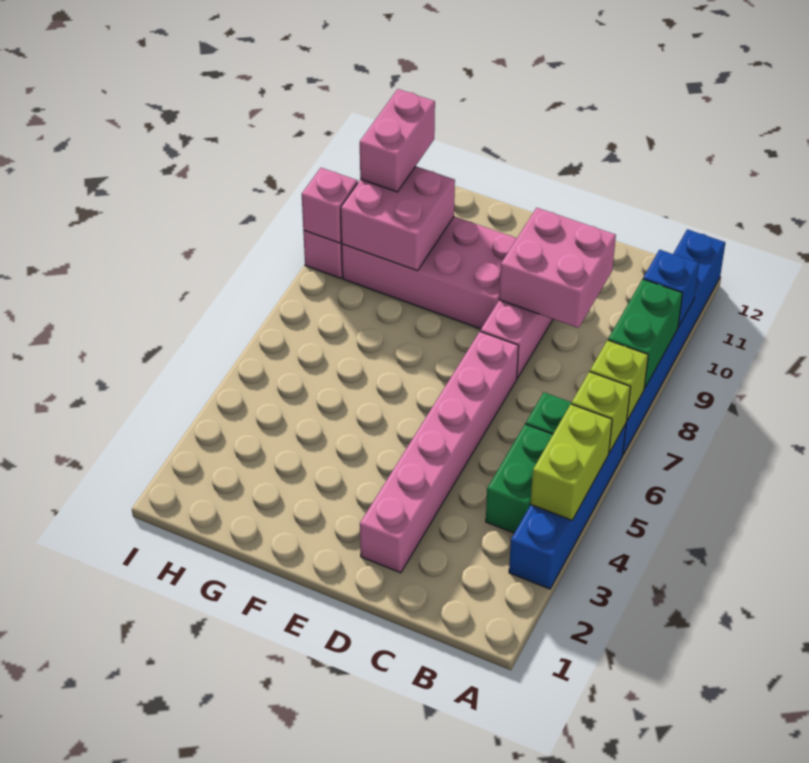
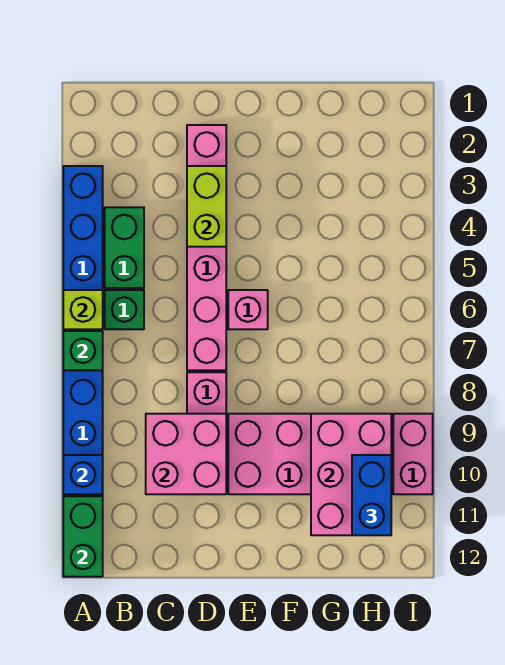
lime 1x2 brick [531,404,612,520] -> lime 1x2 brick moved to [187,166,226,247]
lime 1x1 brick [590,340,648,420] -> green 1x1 brick [63,331,103,370]
green 1x2 brick [608,279,683,389] -> green 1x2 brick moved to [63,496,103,577]
pink 2x2 brick [341,166,455,271] -> pink 2x3 brick [311,414,391,535]
pink 1x2 brick [360,89,435,192] -> blue 1x2 brick [352,455,391,535]
pink 1x1 brick [302,168,358,243] -> pink 1x1 brick moved to [228,290,268,329]

